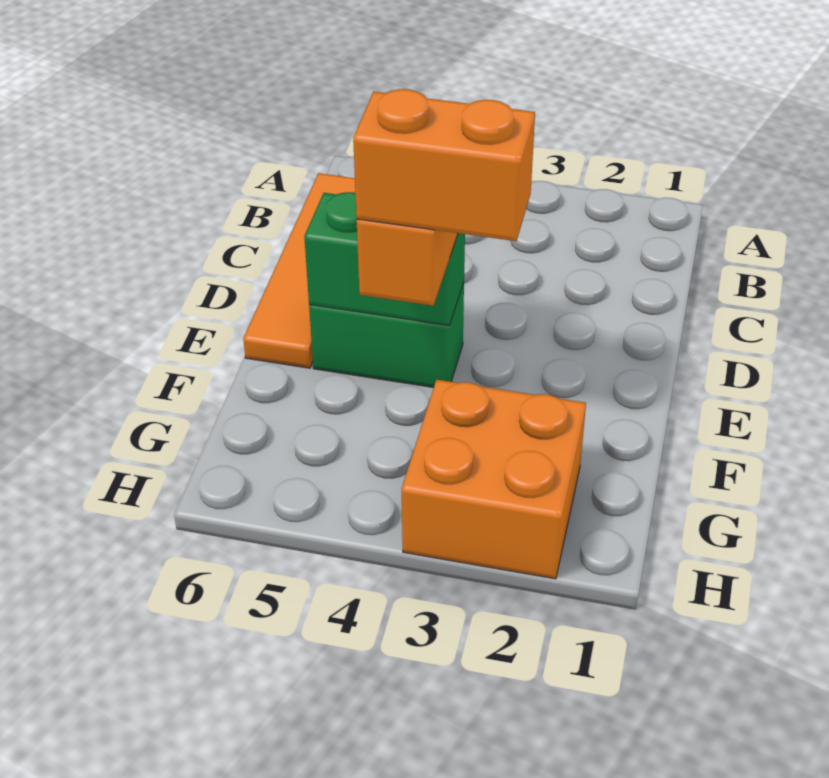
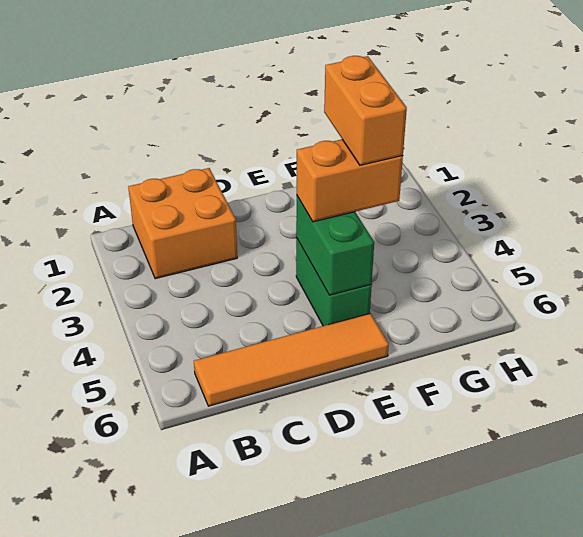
orange 2x2 brick [402,380,586,579] -> orange 2x2 brick moved to [128,168,237,279]

